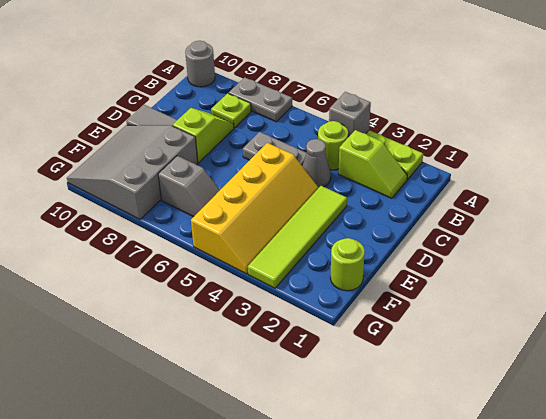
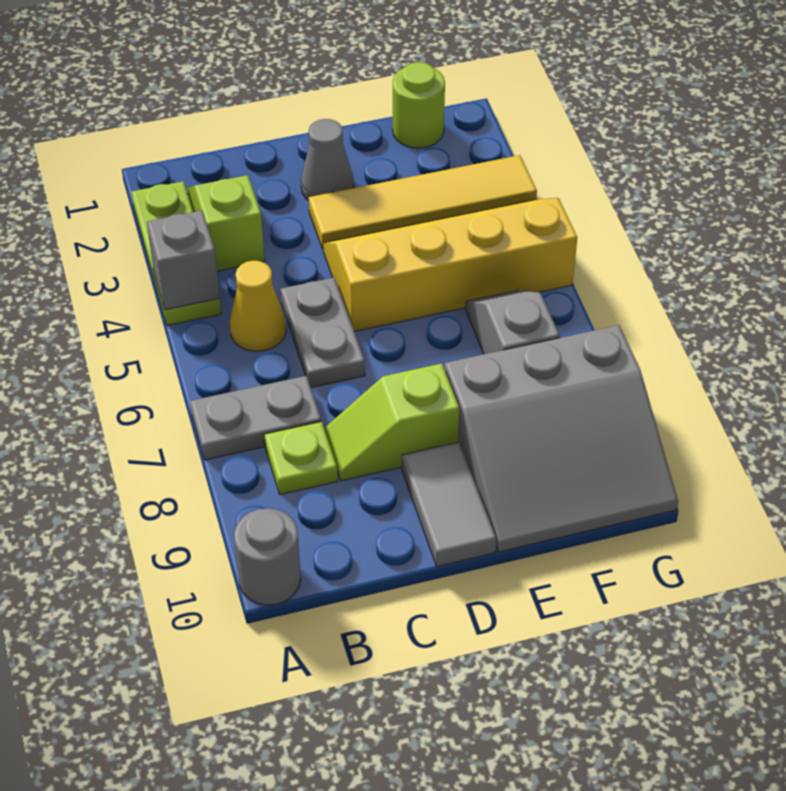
grey 1x2 plate [229,77,292,122] -> grey 1x2 plate turned to [190,376,321,460]
lime 1x1 round brick [318,121,348,170] -> none
none -> yellow 1x1 cone [230,261,286,351]
grey 1x1 cone [302,139,331,187] -> grey 1x1 cone moved to [301,119,354,201]
lime 1x4 tile [248,186,347,288] -> yellow 1x4 tile [309,155,537,249]

